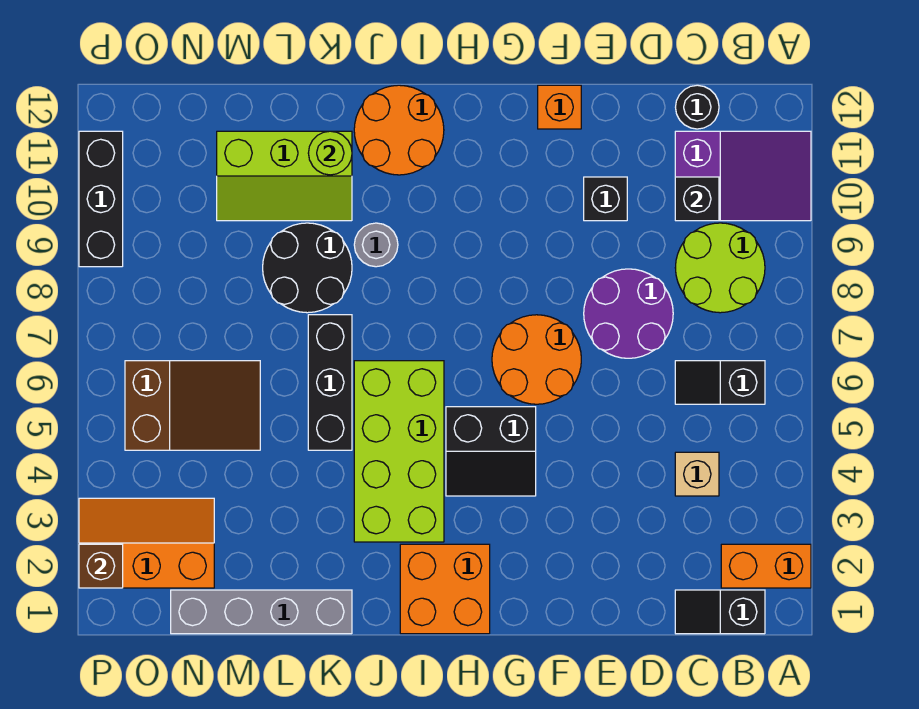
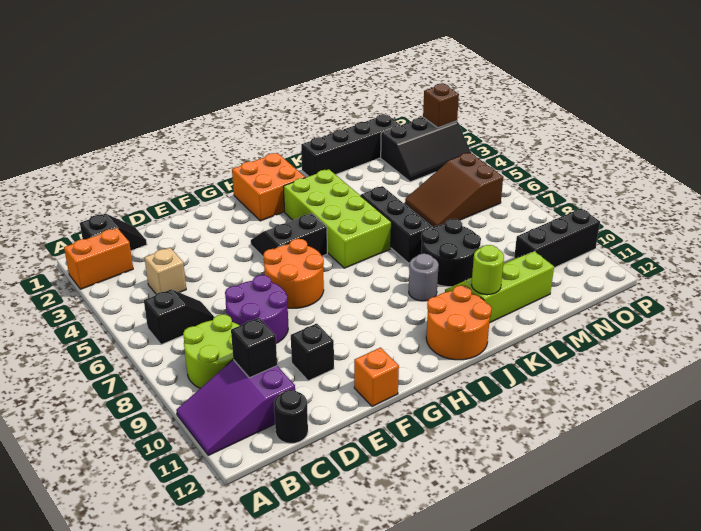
grey 1x4 brick [171,590,352,634] -> black 1x4 brick [301,114,401,176]
orange 2x3 slope [79,498,214,588] -> black 2x3 slope [381,118,471,182]
black 1x3 brick [79,131,123,267] -> black 1x3 brick turned to [514,208,600,268]

